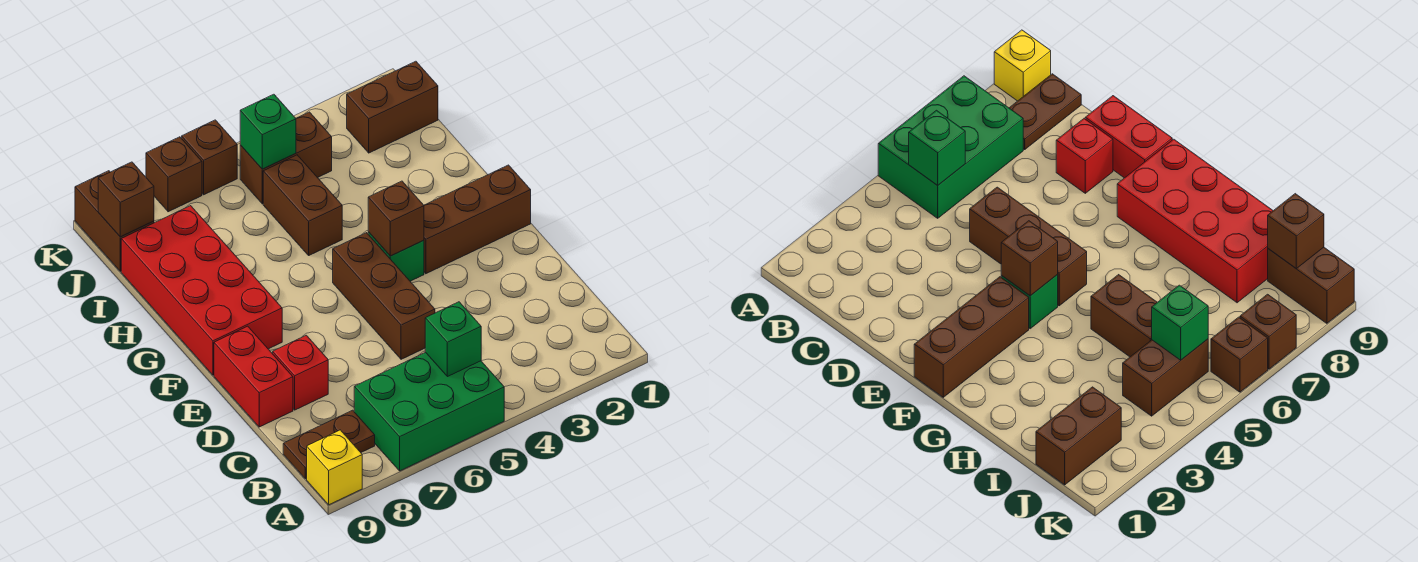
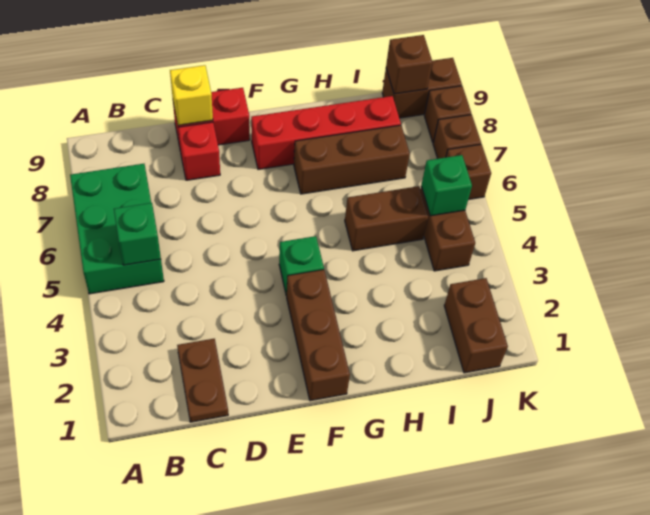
yellow 1x1 brick [307,430,362,505] -> yellow 1x1 brick moved to [170,65,213,125]
brown 1x2 plate [283,410,375,479] -> brown 1x2 plate moved to [177,339,228,422]
brown 1x3 brick [333,233,435,359] -> brown 1x3 brick moved to [294,125,410,194]
brown 1x1 brick [368,181,424,256] -> brown 1x1 brick moved to [424,86,471,143]
red 2x4 brick [121,206,282,375] -> red 1x4 brick [251,96,401,169]

